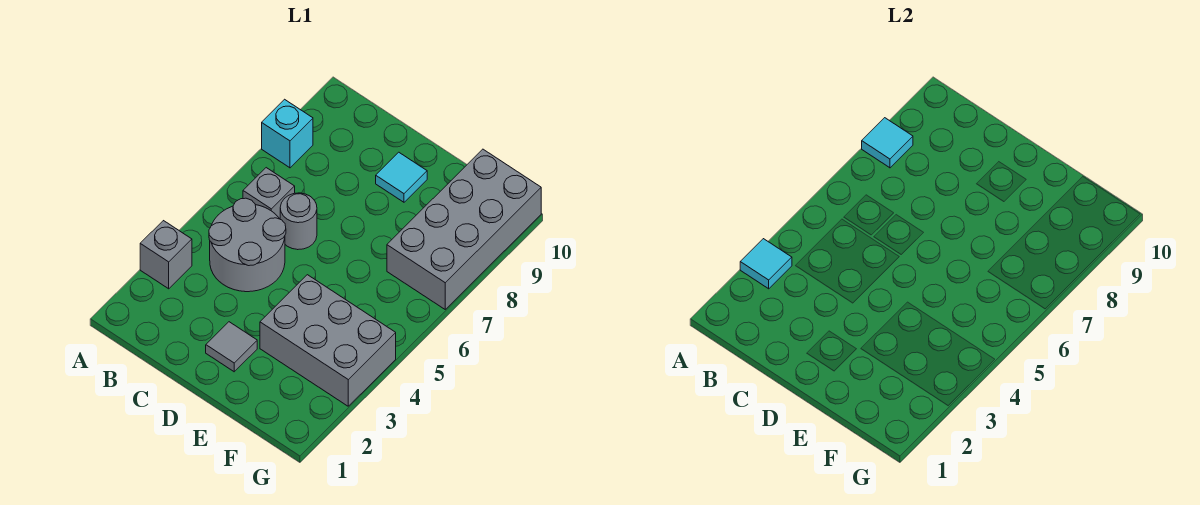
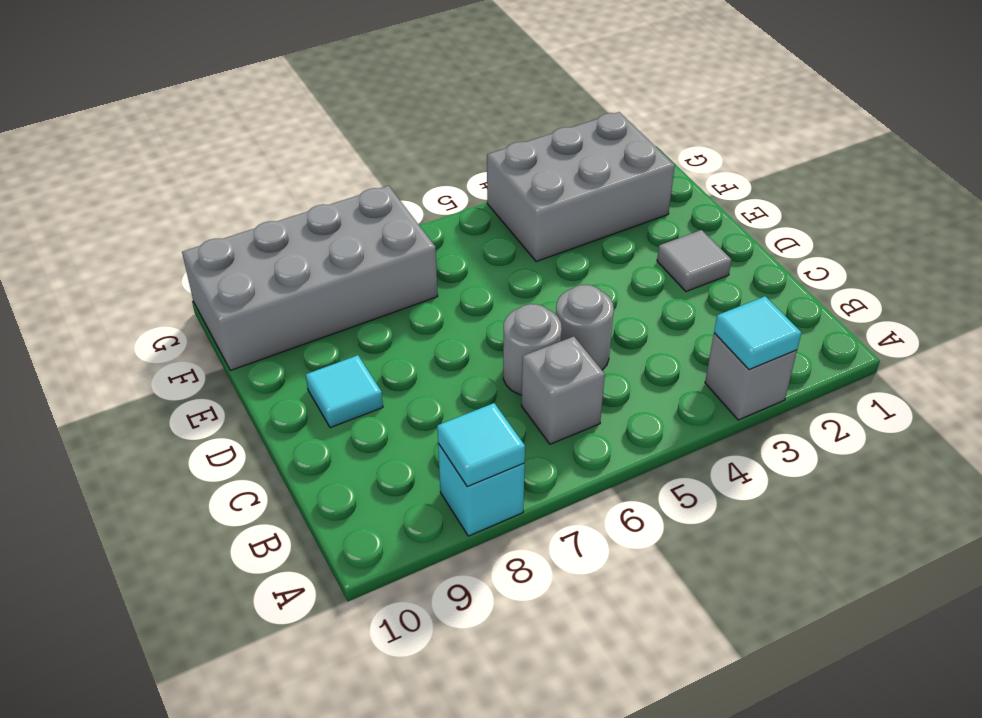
grey 2x2 round brick [209,198,286,292] -> grey 1x1 round brick [556,285,614,370]
grey 2x3 brick [260,275,396,406] -> grey 2x3 brick turned to [487,112,675,262]

